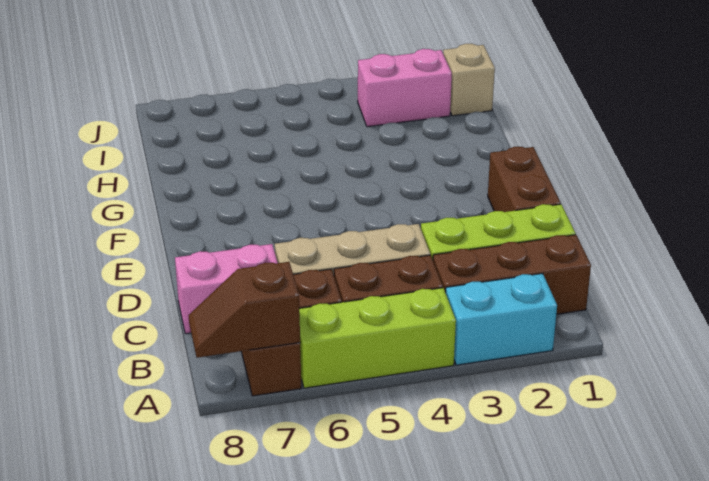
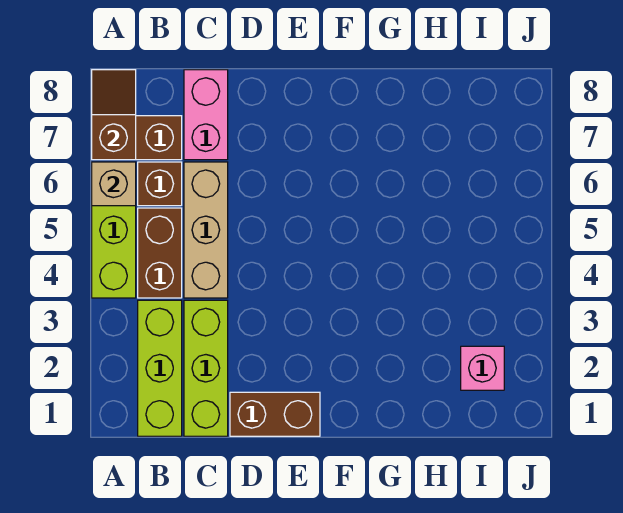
cyan 1x2 brick [446,273,557,365] -> none
brown 1x3 brick [433,235,591,314] -> lime 1x3 brick [138,300,182,436]
tan 1x1 brick [443,44,495,116] -> tan 1x1 brick moved to [92,162,136,206]
pink 1x2 brick [358,49,452,127] -> pink 1x1 brick [461,346,504,390]

